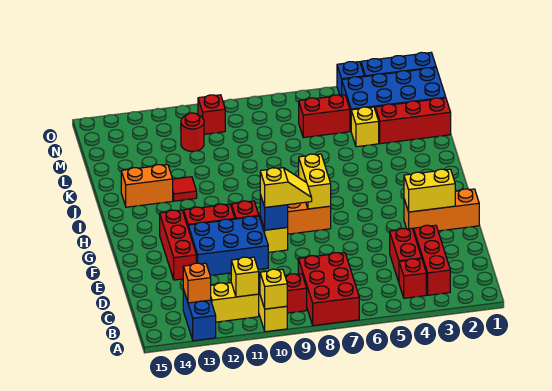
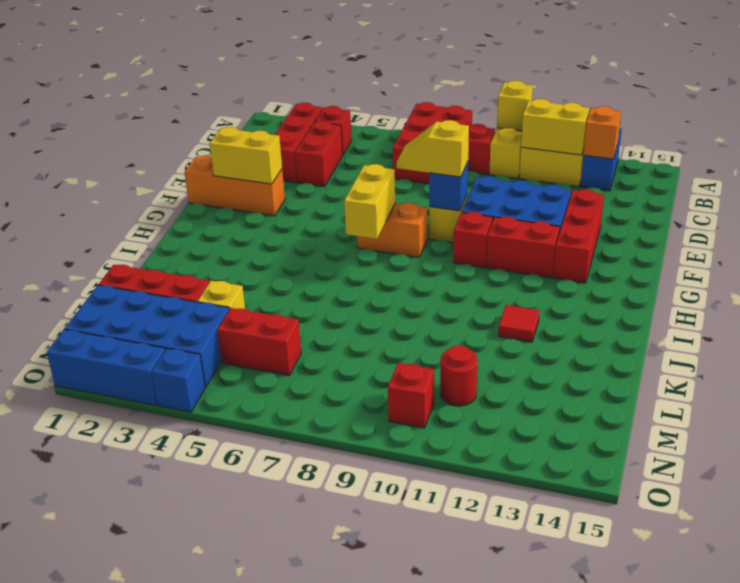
yellow 1x1 brick [231,257,259,297] -> yellow 1x2 brick [521,99,589,155]
orange 1x2 brick [121,165,173,207] -> none

